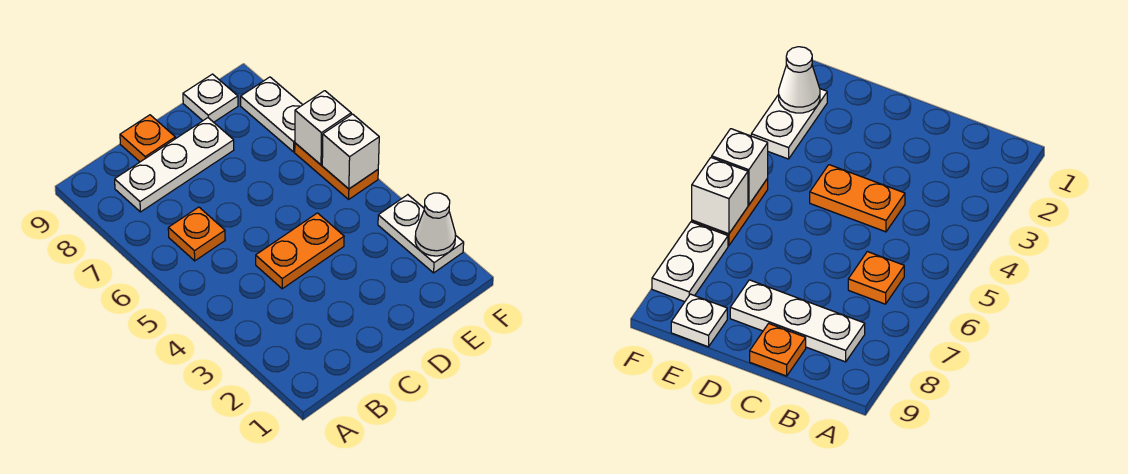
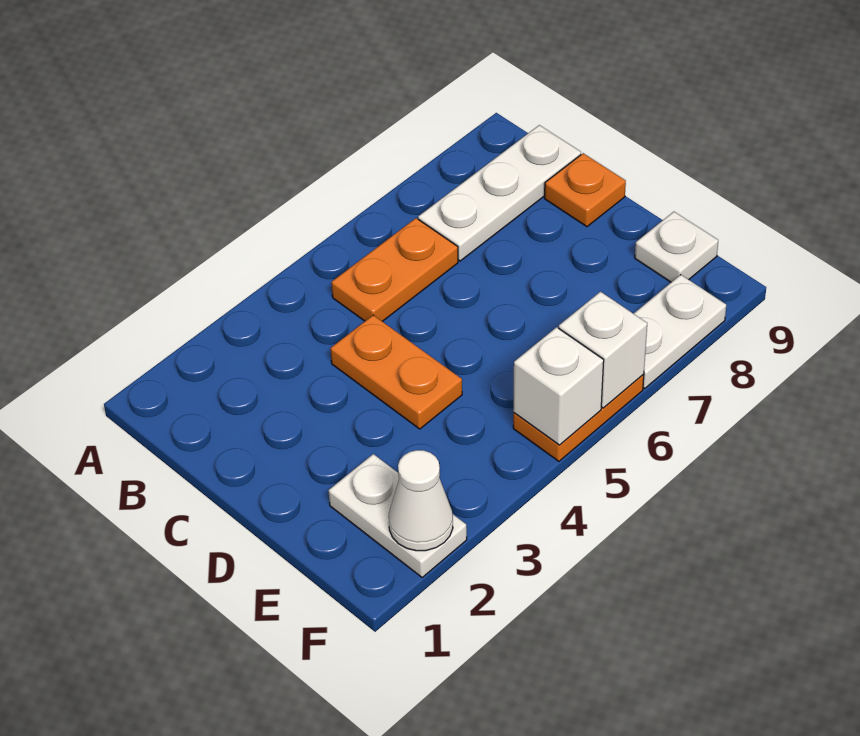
orange 1x1 plate [168,207,225,261] -> orange 1x2 plate [331,218,458,321]
white 1x3 plate [115,118,234,212] -> white 1x3 plate turned to [418,125,581,261]
white 1x2 plate [378,195,464,273] -> white 1x2 plate turned to [328,454,467,577]

